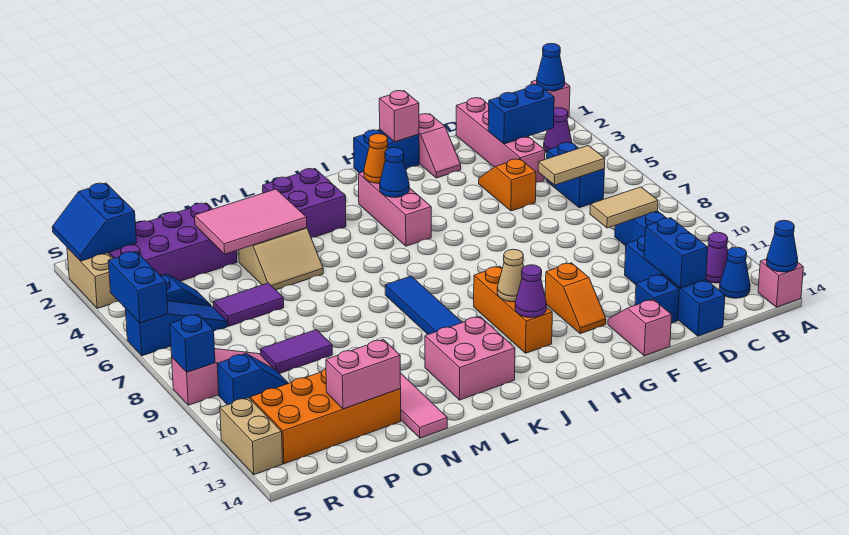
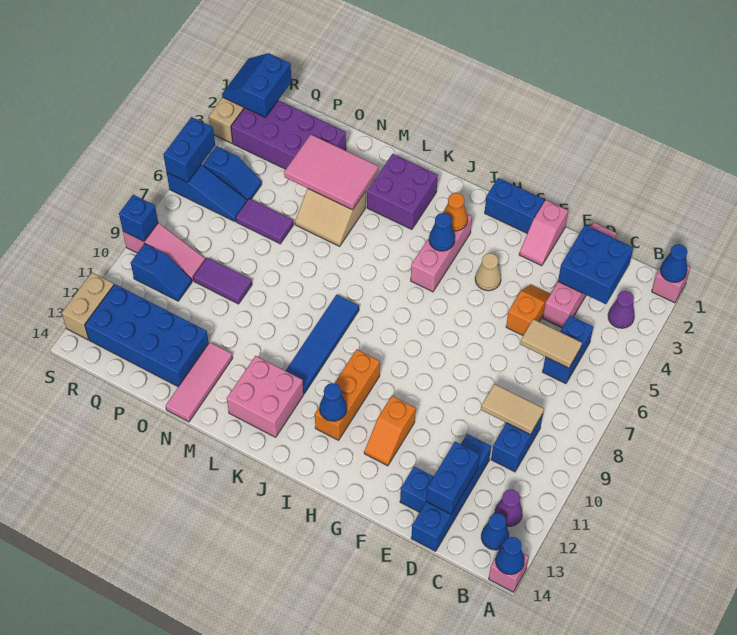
blue 1x2 brick [488,85,554,144] -> blue 2x2 brick [558,225,634,304]
pink 1x2 slope [608,299,671,356] -> none
pink 1x1 brick [379,91,419,142] -> none
tan 1x1 cone [497,249,524,302] -> tan 1x1 cone moved to [475,253,501,291]
purple 1x1 cone [515,265,547,318] -> blue 1x1 cone [320,383,347,421]
orange 2x4 brick [250,369,401,464] -> blue 2x4 brick [85,284,209,387]
pink 1x2 brick [326,339,401,409] -> none

